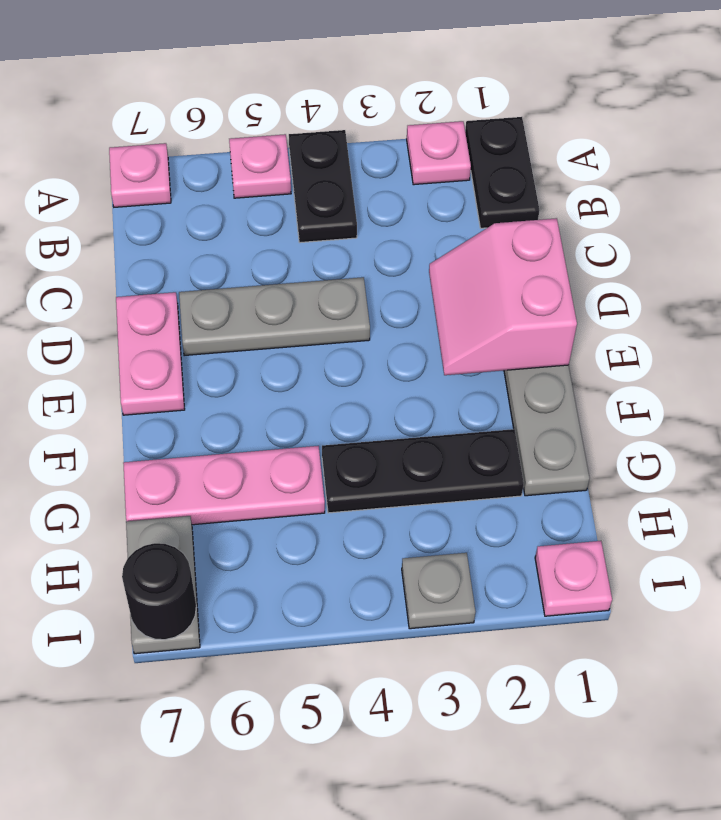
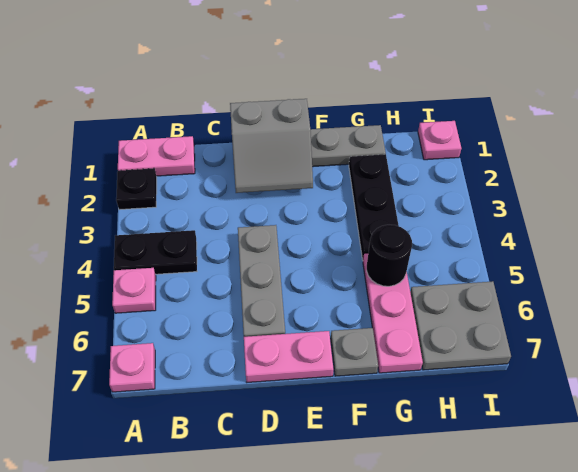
black 1x2 plate [465,117,540,228] -> pink 1x2 plate [118,136,195,176]
pink 1x1 plate [407,121,471,185] -> black 1x1 plate [116,168,157,210]
pink 2x2 slope [429,218,577,375] -> grey 2x2 slope [230,99,313,193]
grey 1x2 plate [126,516,200,654] -> grey 2x2 plate [410,281,511,370]
grey 1x1 plate [402,553,476,629] -> grey 1x1 plate moved to [331,328,378,376]
black 1x1 round brick [122,543,196,640] -> black 1x1 round brick moved to [367,225,412,286]

